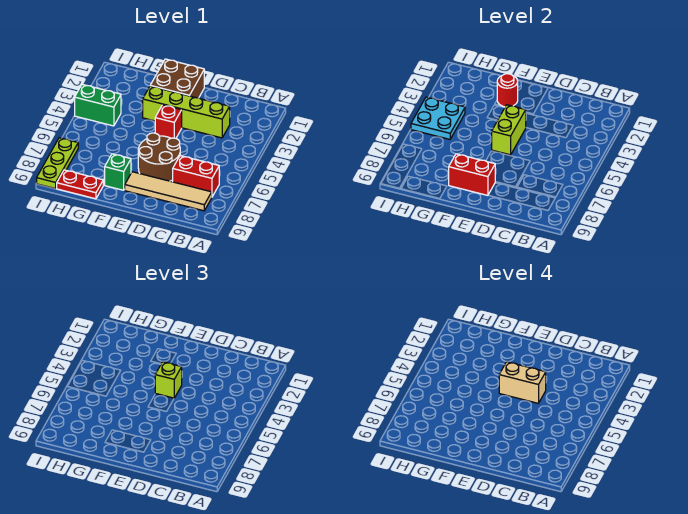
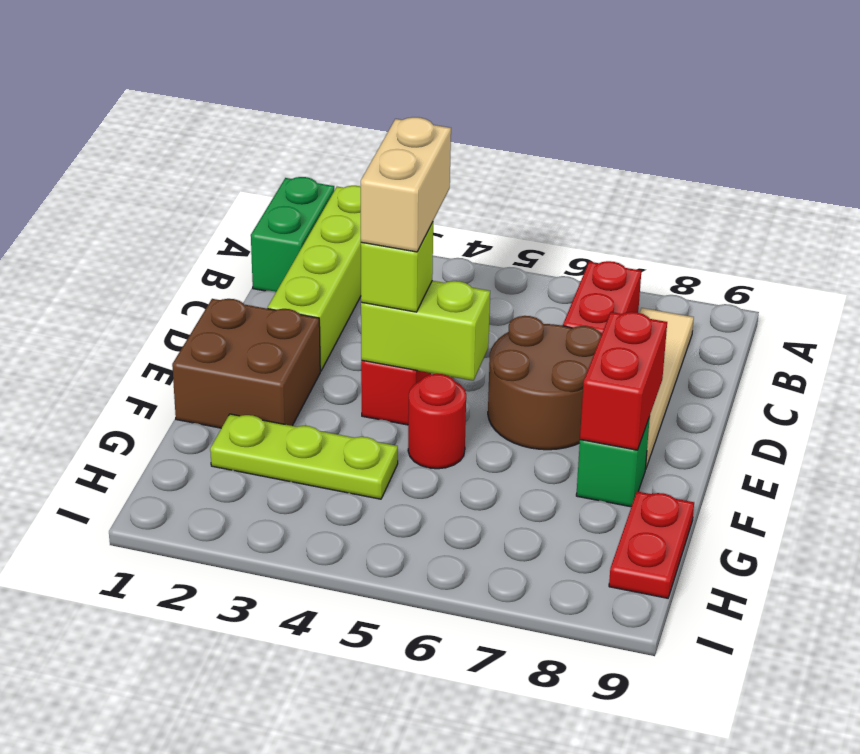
lime 1x4 brick [143,86,230,138] -> lime 1x4 brick moved to [268,186,361,371]
red 1x1 round brick [497,74,518,107] -> red 1x1 round brick moved to [408,374,466,469]
green 1x2 brick [75,84,121,126] -> green 1x2 brick moved to [251,177,334,292]
cyan 2x2 plate [411,97,465,139] -> none
lime 1x3 plate [37,138,78,189] -> lime 1x3 plate moved to [210,414,398,499]

